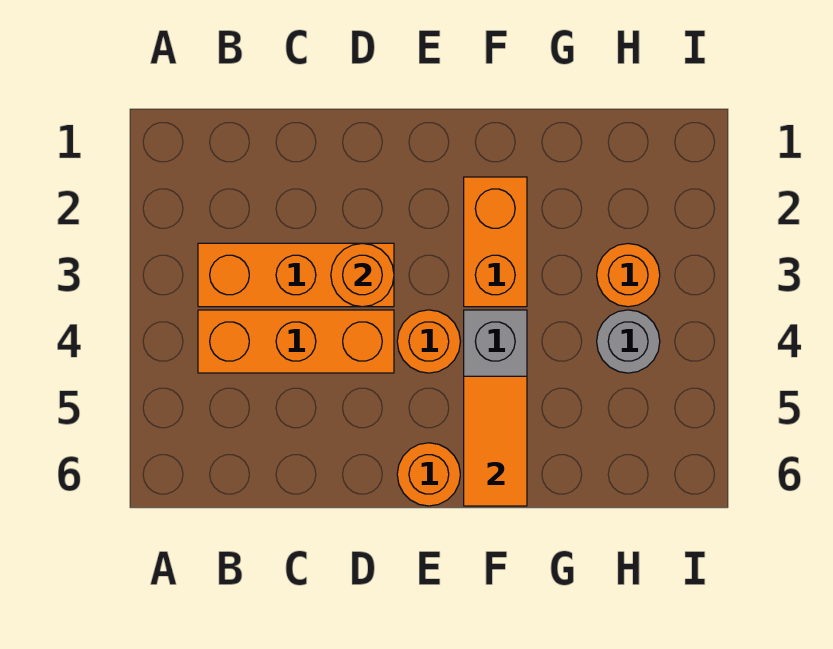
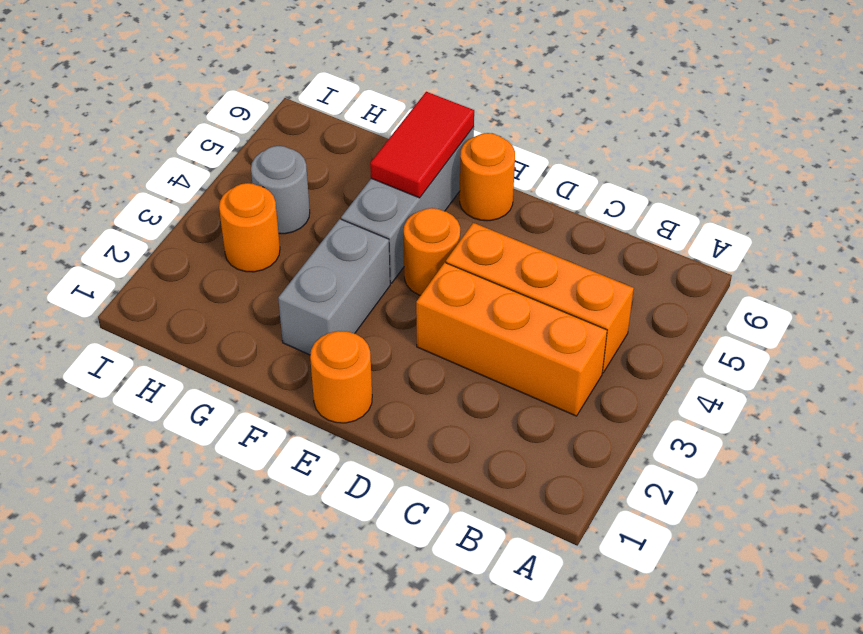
orange 1x1 round brick [331,243,394,307] -> orange 1x1 round brick moved to [310,331,372,423]
orange 1x2 brick [464,177,527,307] -> grey 1x2 brick [278,219,390,355]
orange 1x2 tile [464,376,527,506] -> red 1x2 tile [370,92,474,198]

